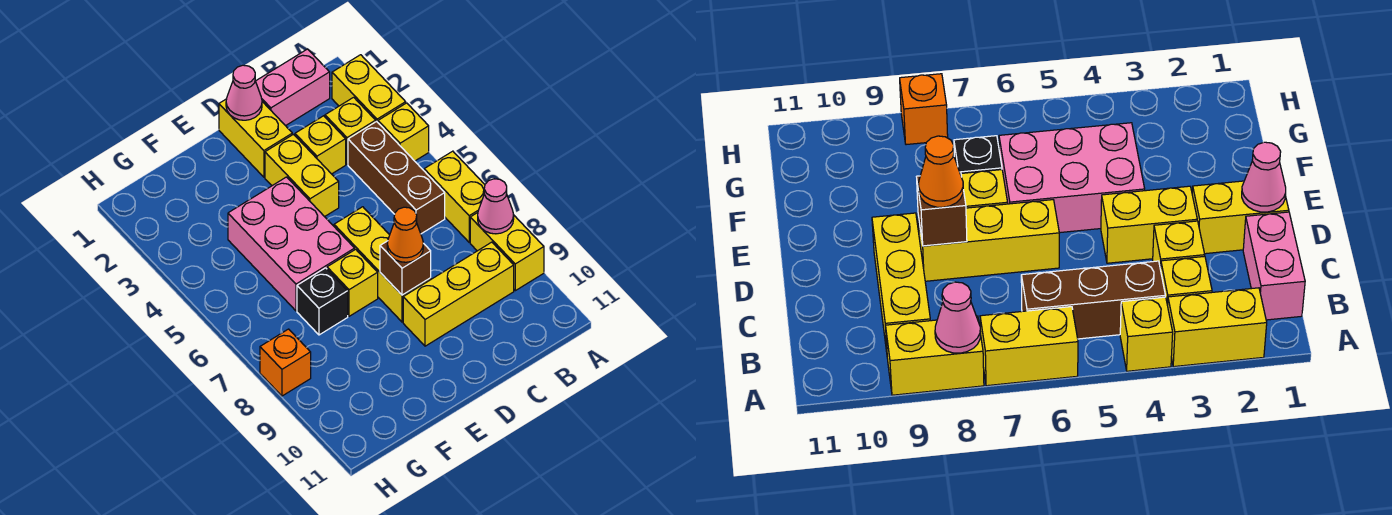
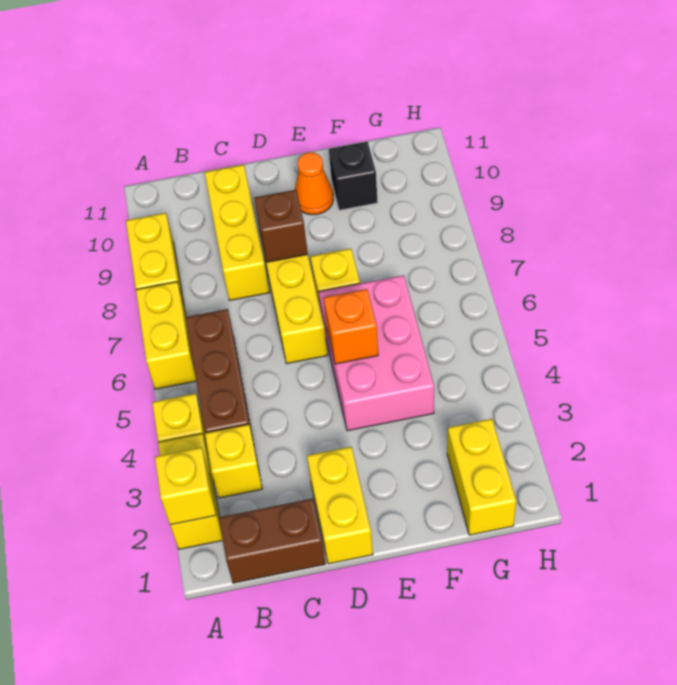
pink 1x1 cone [478,179,514,234] -> none
pink 1x2 brick [256,49,330,126] -> brown 1x2 brick [219,499,326,583]
yellow 1x3 brick [403,242,514,346] -> yellow 1x3 brick turned to [205,165,269,301]
yellow 1x1 brick [295,116,346,174] -> yellow 1x1 brick moved to [155,447,216,525]
pink 1x1 cone [226,65,262,120] -> none
yellow 1x2 brick [265,134,339,217] -> yellow 1x2 brick moved to [447,419,516,535]
orange 1x1 cone [387,207,423,262] -> orange 1x1 cone moved to [295,153,333,215]
black 1x1 brick [297,268,348,335] -> black 1x1 brick moved to [329,142,378,210]
orange 1x1 brick [260,329,311,396] -> orange 1x1 brick moved to [324,289,378,364]

